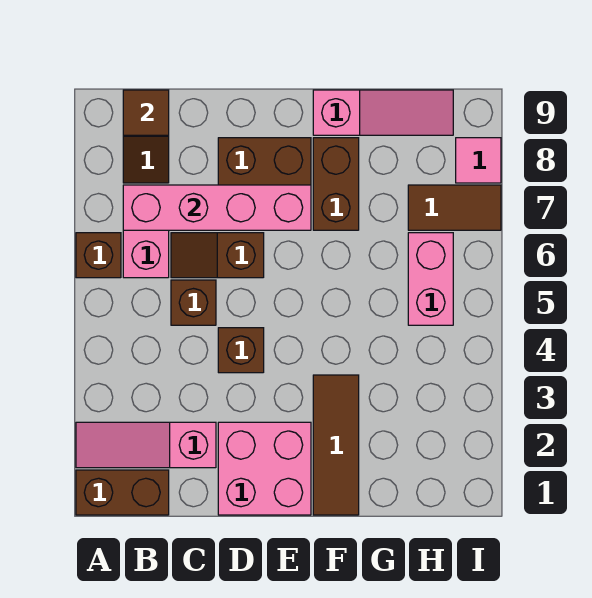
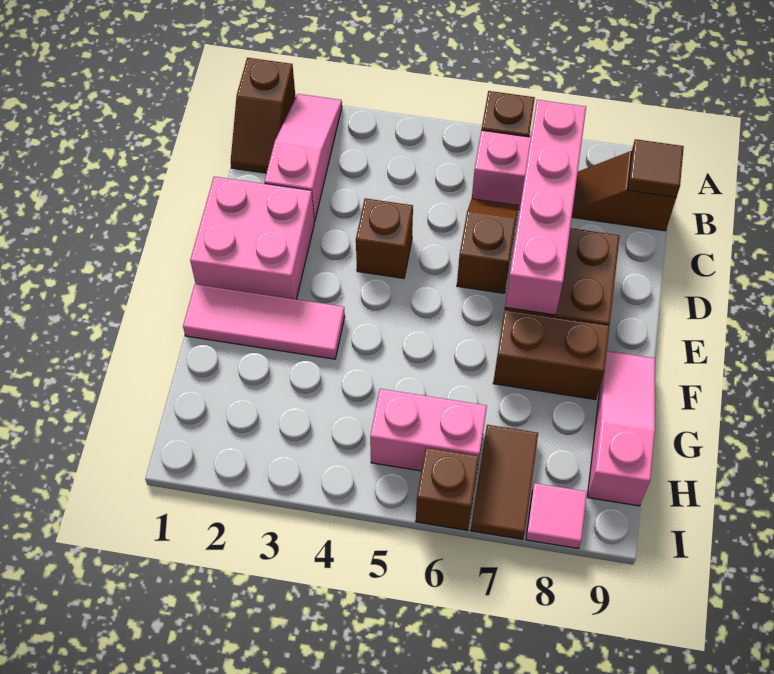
brown 1x2 brick [76,470,169,515] -> brown 1x2 slope [231,58,296,173]
brown 1x1 brick [171,280,216,325] -> brown 1x1 brick moved to [416,448,479,530]
brown 1x3 tile [313,375,359,515] -> pink 1x3 tile [183,284,345,359]
pink 1x3 slope [313,90,453,135] -> pink 1x3 slope turned to [587,351,655,506]

